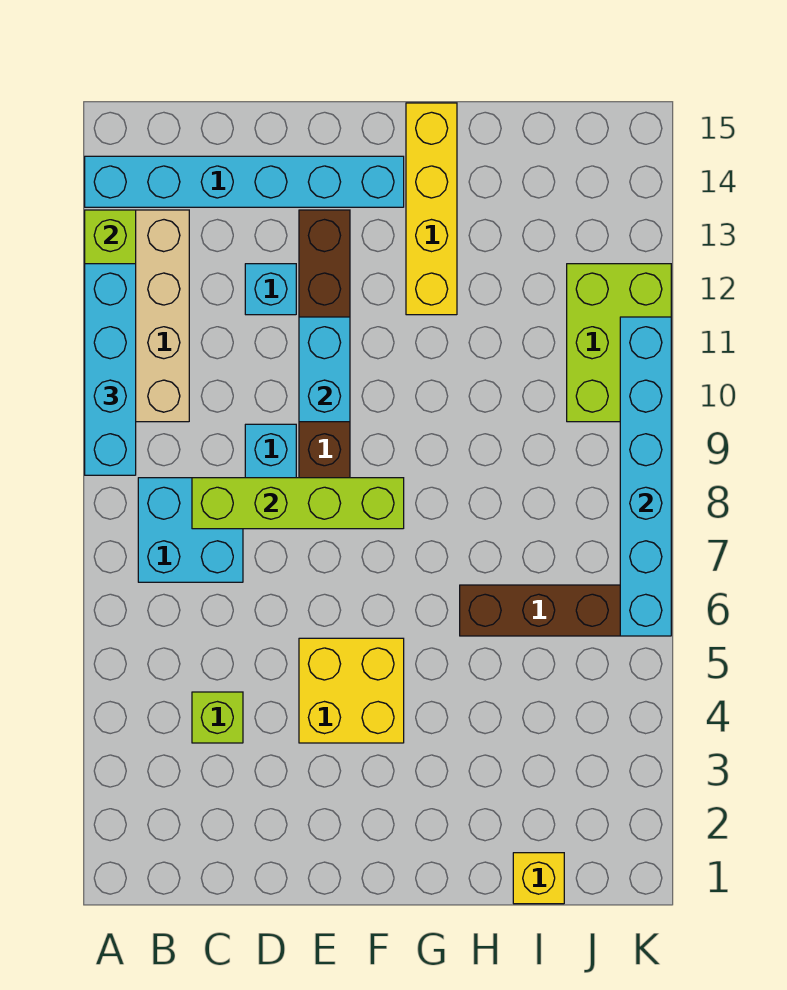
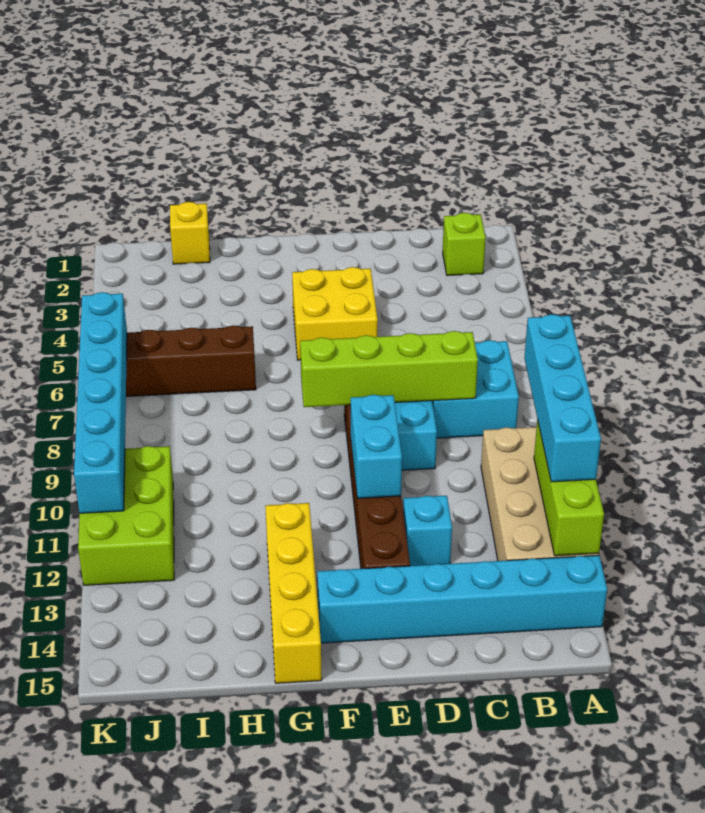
lime 1x1 brick [192,692,243,743] -> lime 1x1 brick moved to [443,213,486,276]

